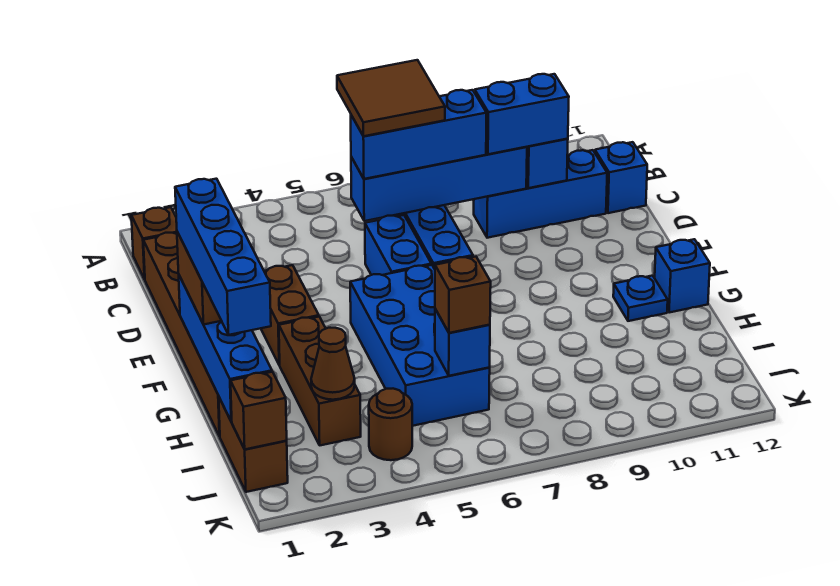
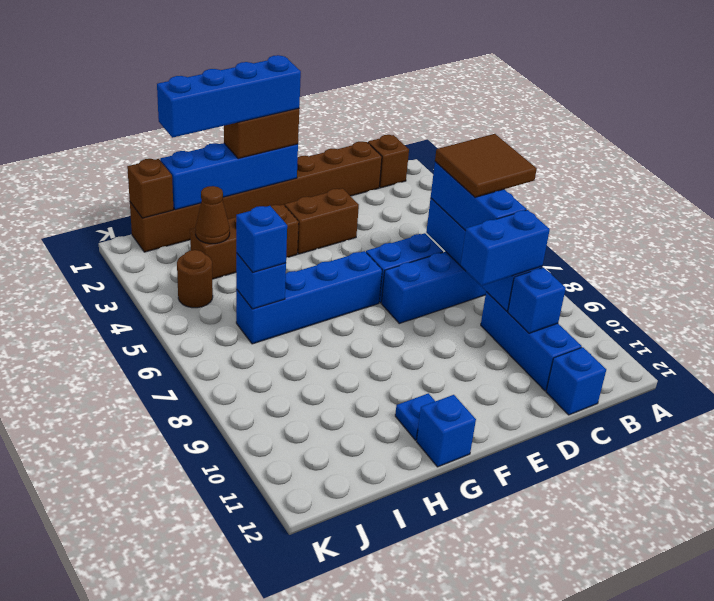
blue 1x2 brick [475,74,569,154] -> blue 1x2 brick turned to [461,210,550,286]
blue 2x4 brick [350,265,490,426] -> blue 1x4 brick [236,251,382,344]
brown 1x1 brick [435,257,491,333] -> blue 1x1 brick [236,206,287,272]

